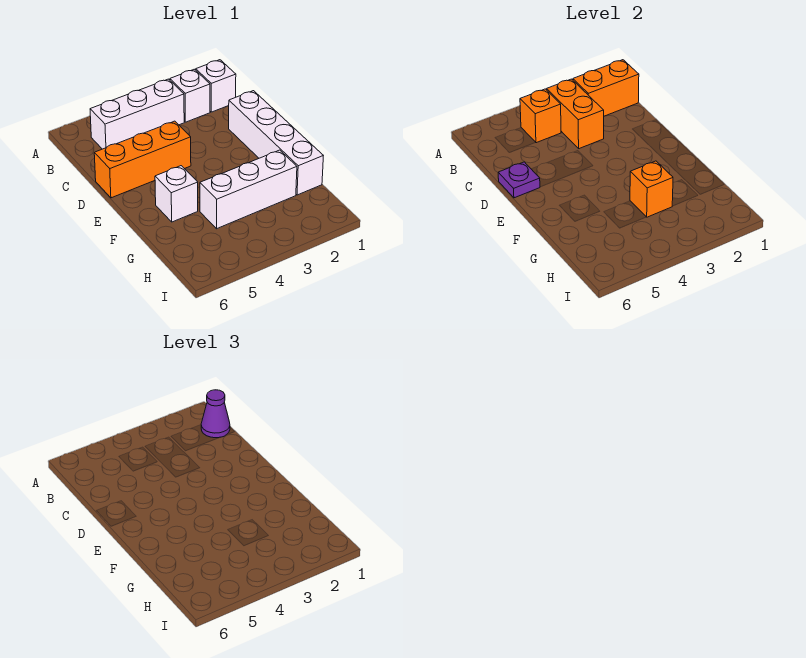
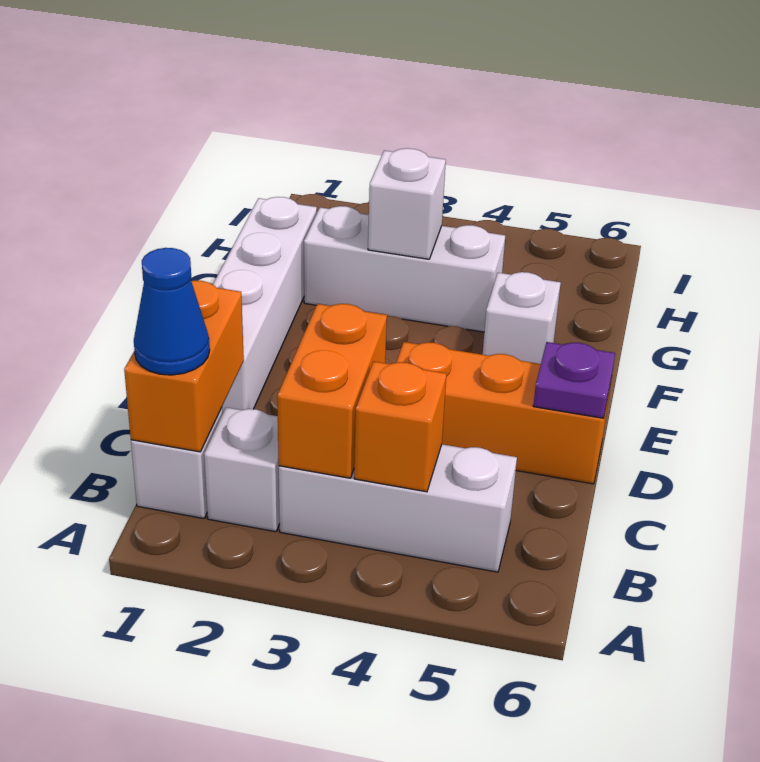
orange 1x2 brick [573,60,639,116] -> orange 1x2 brick turned to [124,280,244,452]
purple 1x1 cone [201,390,230,438] -> blue 1x1 cone [134,248,210,375]
orange 1x1 brick [630,161,673,217] -> white 1x1 brick [368,148,446,259]

